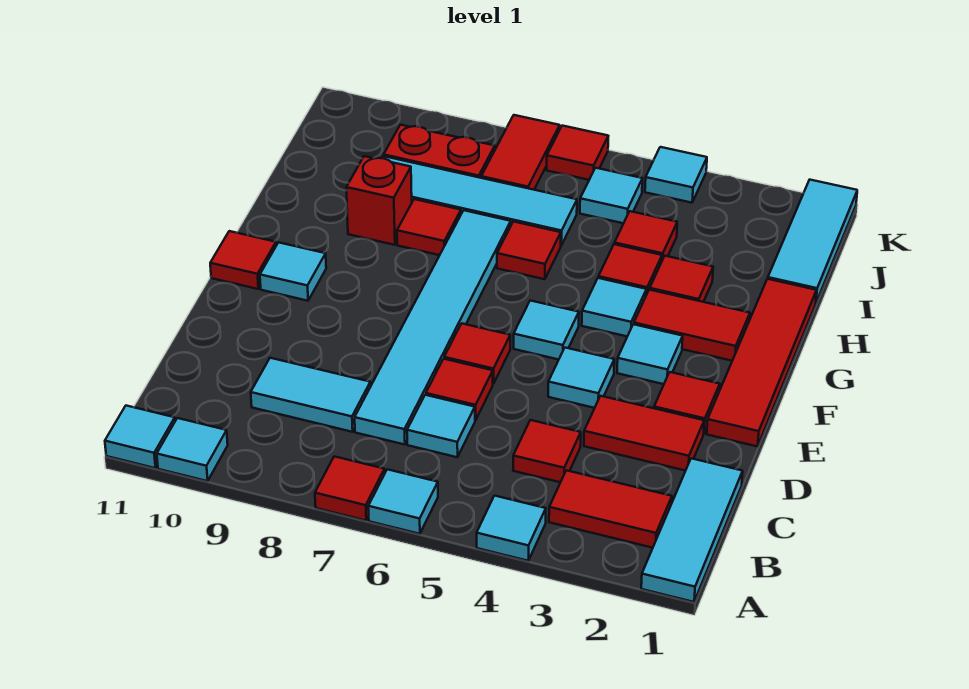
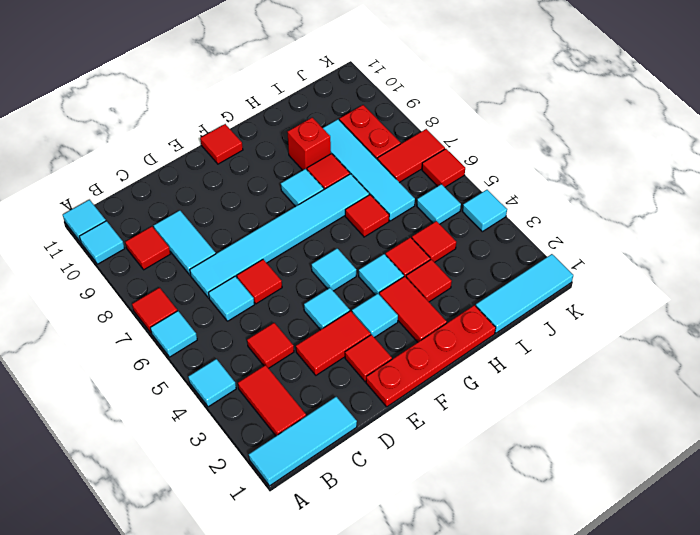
red 1x2 tile [584,396,704,471] -> red 1x2 tile turned to [296,311,371,375]
red 1x4 tile [707,279,817,446] -> red 1x4 plate [366,305,496,407]
red 1x1 tile [444,323,510,384] -> red 1x1 tile moved to [125,227,170,270]
cyan 1x1 tile [260,242,326,301] -> cyan 1x1 tile moved to [281,169,324,207]

